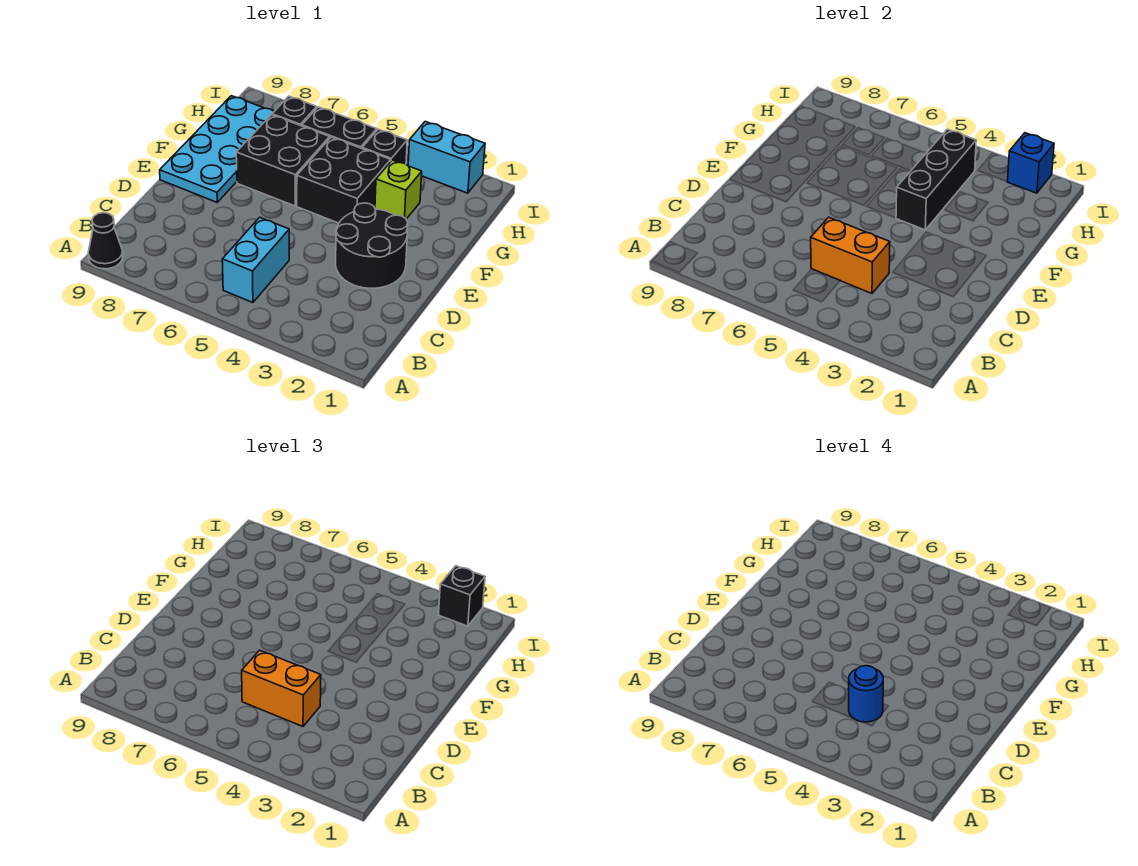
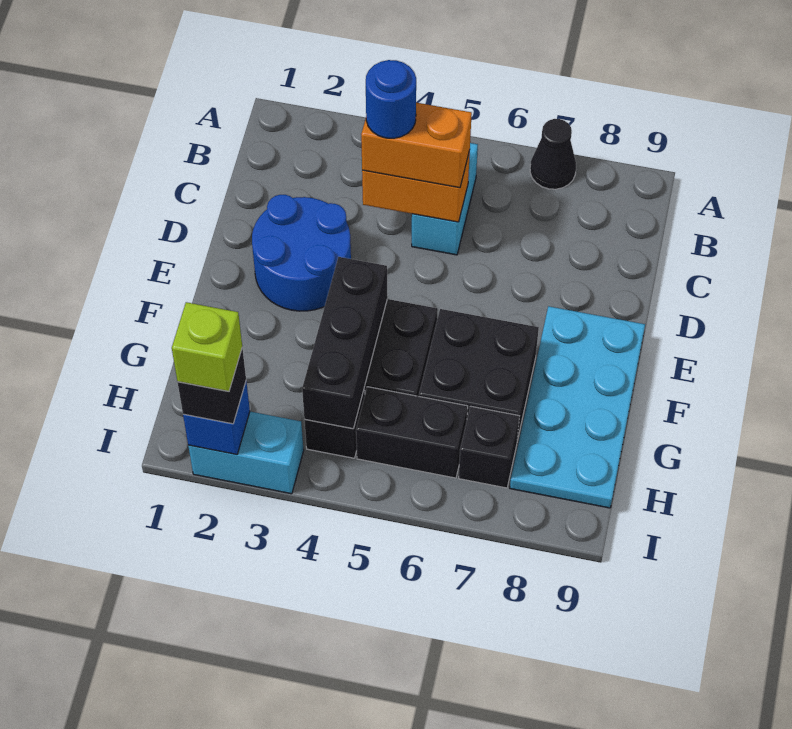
black 1x1 cone [88,213,123,269] -> black 1x1 cone moved to [530,119,576,189]
black 2x2 round brick [336,203,408,288] -> blue 2x2 round brick [252,195,351,311]
lime 1x1 brick [375,160,422,219] -> lime 1x1 brick moved to [172,302,242,392]

